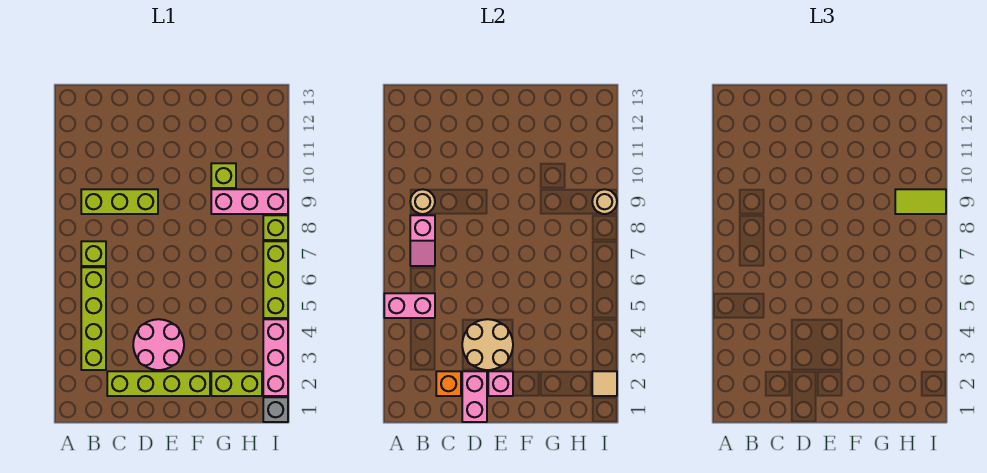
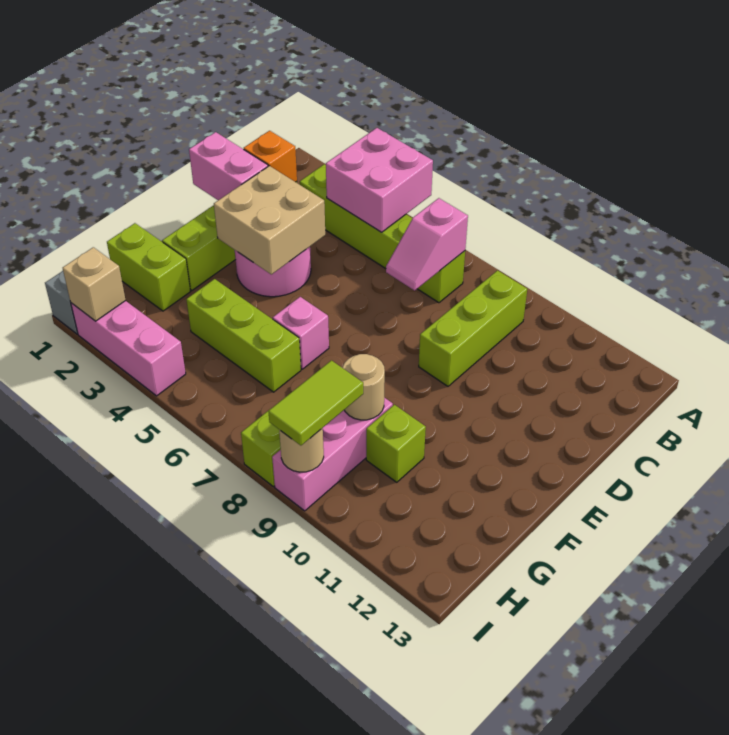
pink 1x2 brick [384,293,435,318] -> pink 2x2 brick [326,128,433,232]
pink 1x2 slope [410,215,435,266] -> pink 1x2 slope turned to [386,198,468,290]
tan 1x1 round brick [410,189,435,214] -> tan 1x1 round brick moved to [342,354,385,420]
tan 2x2 round brick [462,319,513,370] -> tan 2x2 brick [214,166,325,274]
pink 1x1 brick [488,371,513,396] -> pink 1x1 brick moved to [273,297,329,369]
lime 1x2 brick [211,371,262,396] -> lime 1x2 brick turned to [107,223,191,311]
tan 1x1 tile [592,371,617,396] -> tan 1x1 brick [63,247,126,321]
lime 1x3 brick [263,241,288,318] -> lime 1x3 brick moved to [186,279,301,392]

